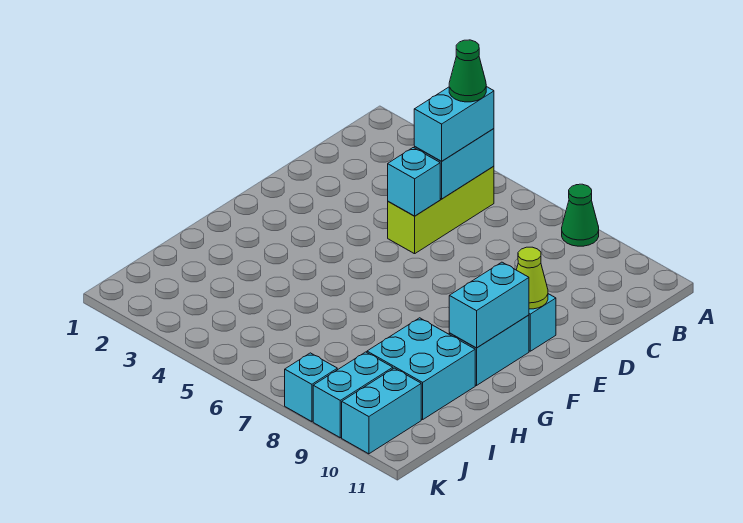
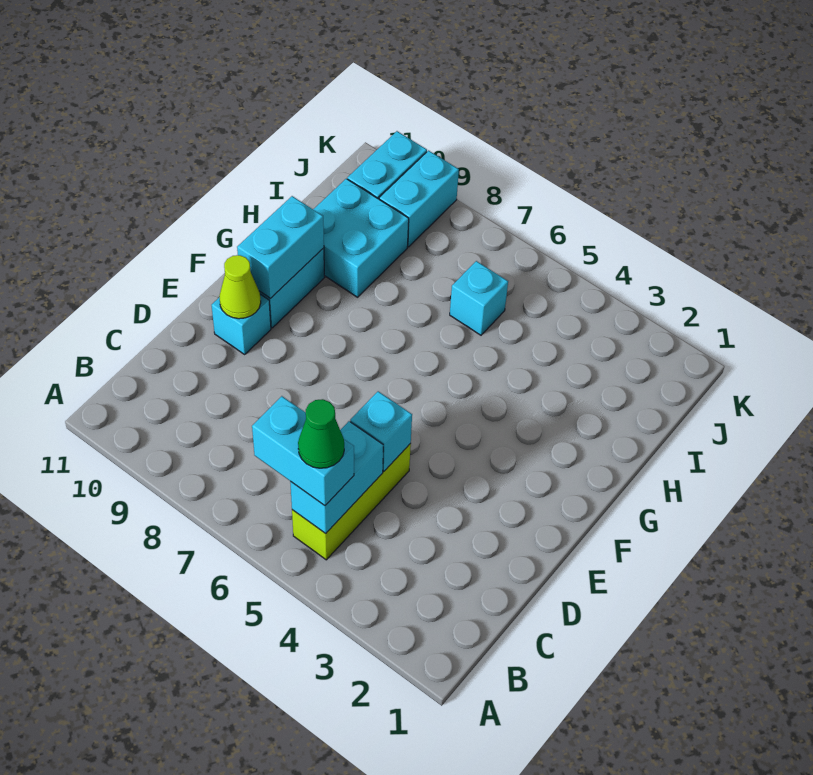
green 1x1 cone [562,184,599,246] -> none
cyan 1x2 brick [414,87,494,161] -> cyan 1x2 brick turned to [252,396,354,506]
cyan 1x1 brick [285,353,337,422] -> cyan 1x1 brick moved to [450,261,508,335]

